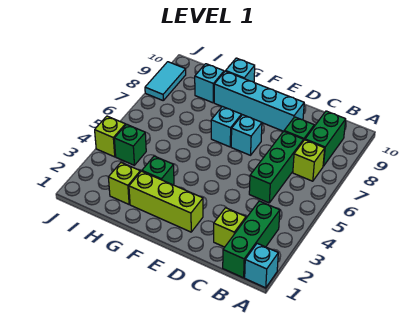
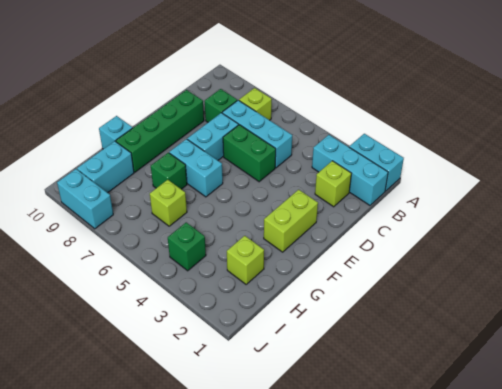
cyan 1x1 brick [245,243,278,288] -> cyan 1x2 brick [349,134,404,191]
green 1x3 brick [223,201,280,278] -> cyan 1x3 brick [312,135,388,205]
green 1x2 brick [305,111,346,166] -> green 1x2 brick moved to [223,125,276,182]
green 1x3 brick [249,131,303,203] -> cyan 1x3 brick [222,100,292,168]
cyan 1x4 brick [214,71,304,131] -> green 1x4 brick [116,90,204,172]
lime 1x3 brick [129,171,203,232] -> lime 1x2 brick [264,190,318,252]
cyan 1x1 brick [231,115,262,155] -> cyan 1x2 brick [187,113,239,160]
cyan 1x1 brick [211,107,242,147] -> cyan 1x2 brick [169,139,223,197]
green 1x1 brick [142,156,174,185] -> green 1x1 brick moved to [151,153,187,189]
cyan 1x1 brick [195,64,224,103] -> cyan 1x2 brick [77,141,134,193]
lime 1x1 brick [95,116,126,157] -> lime 1x1 brick moved to [150,180,187,226]
cyan 1x2 tile [145,62,186,100] -> cyan 1x2 brick [57,169,113,229]

